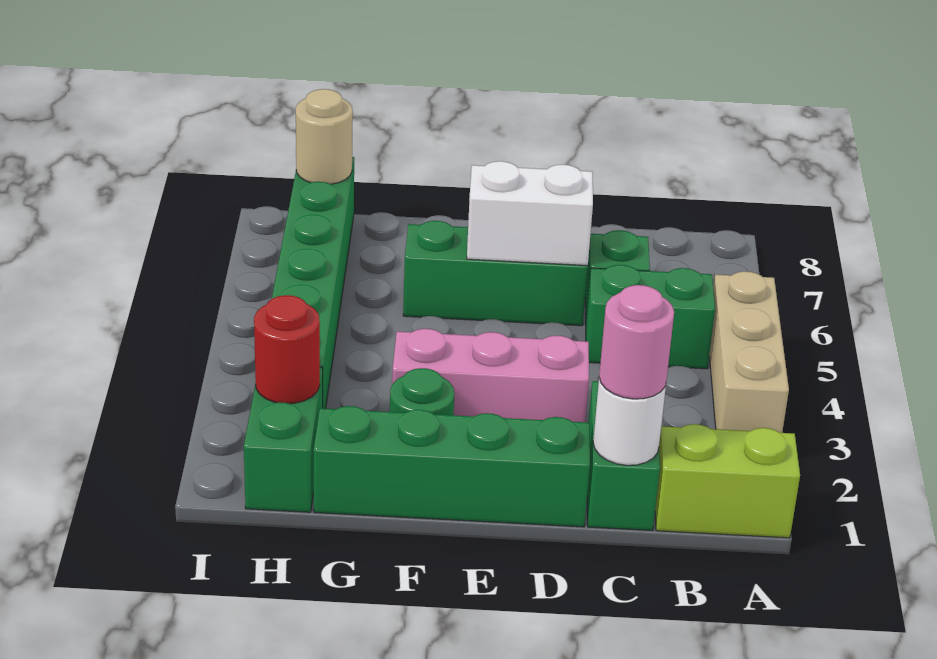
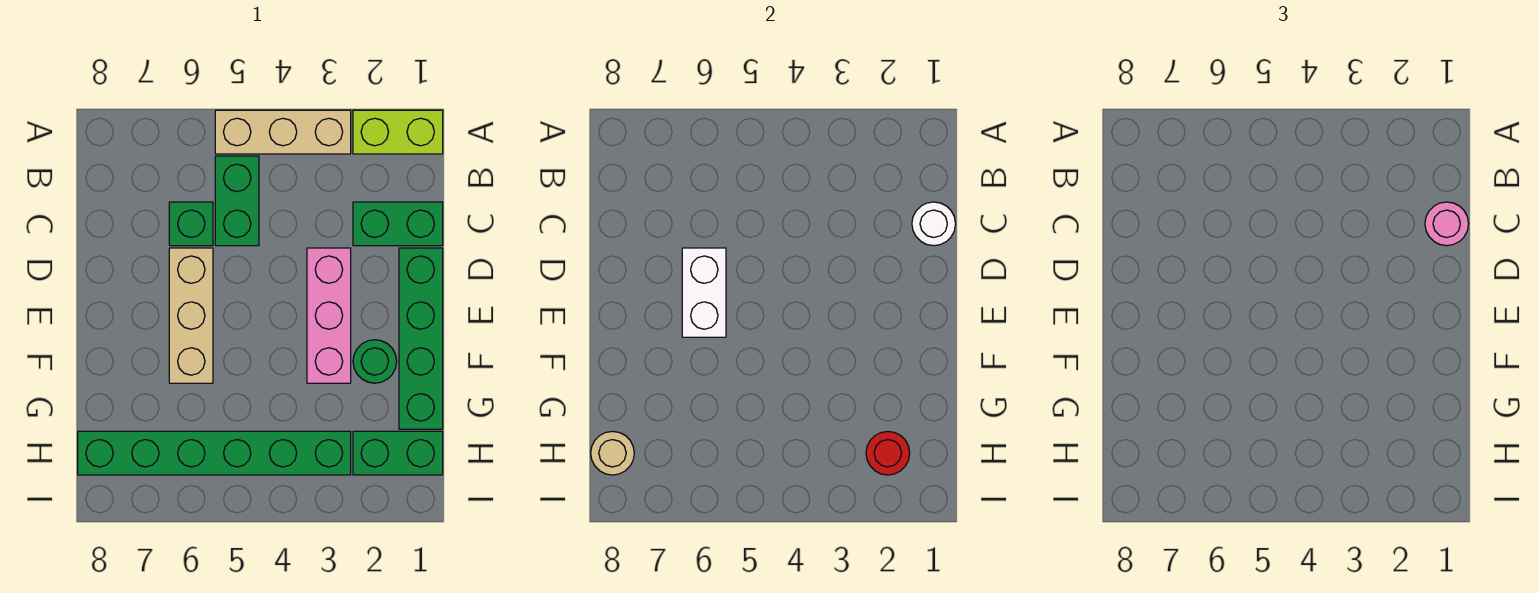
lime 1x2 brick [655,424,800,538] -> lime 1x2 brick turned to [353,110,443,154]
green 1x3 brick [403,221,588,326] -> tan 1x3 brick [169,248,213,383]

